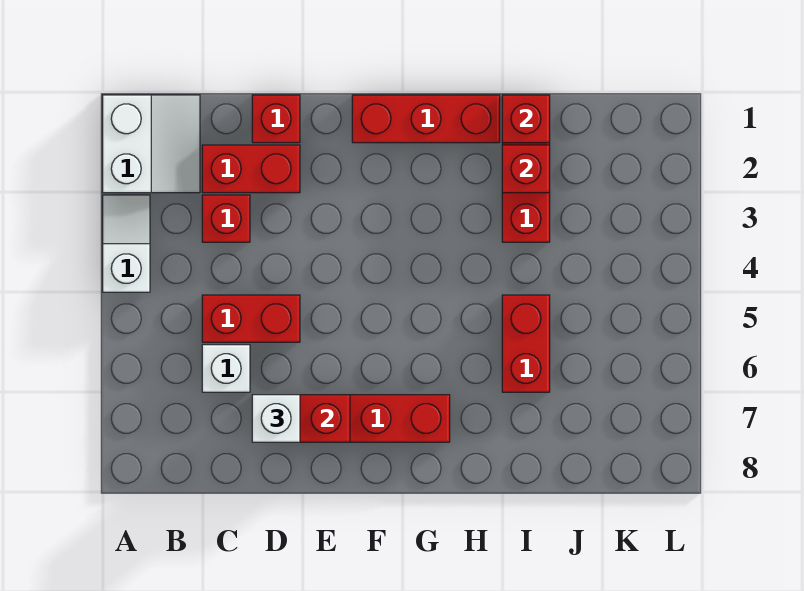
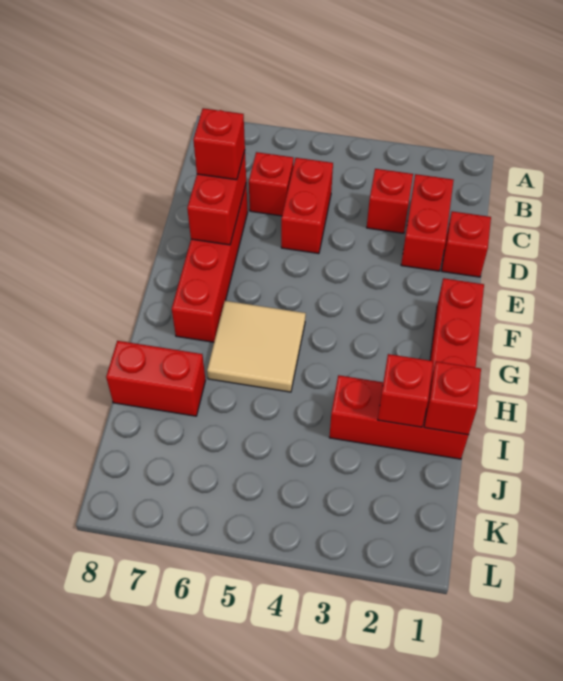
white 2x2 slope [103,95,200,193] -> none
white 1x2 slope [103,195,150,292] -> none
white 1x1 brick [202,345,250,392] -> red 1x1 brick [249,152,294,216]
white 1x1 brick [252,395,300,442] -> red 1x1 brick [193,108,245,180]
none -> tan 2x2 tile [207,301,306,392]
red 1x2 brick [502,295,550,392] -> red 1x2 brick moved to [106,341,206,416]

